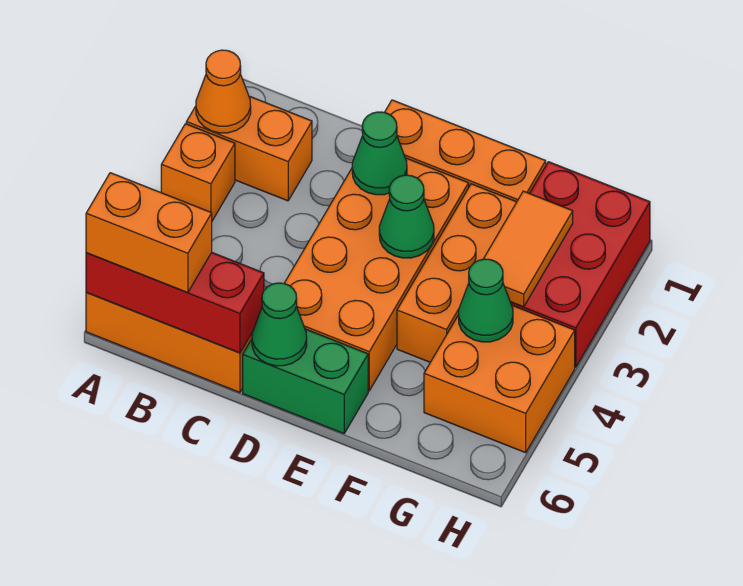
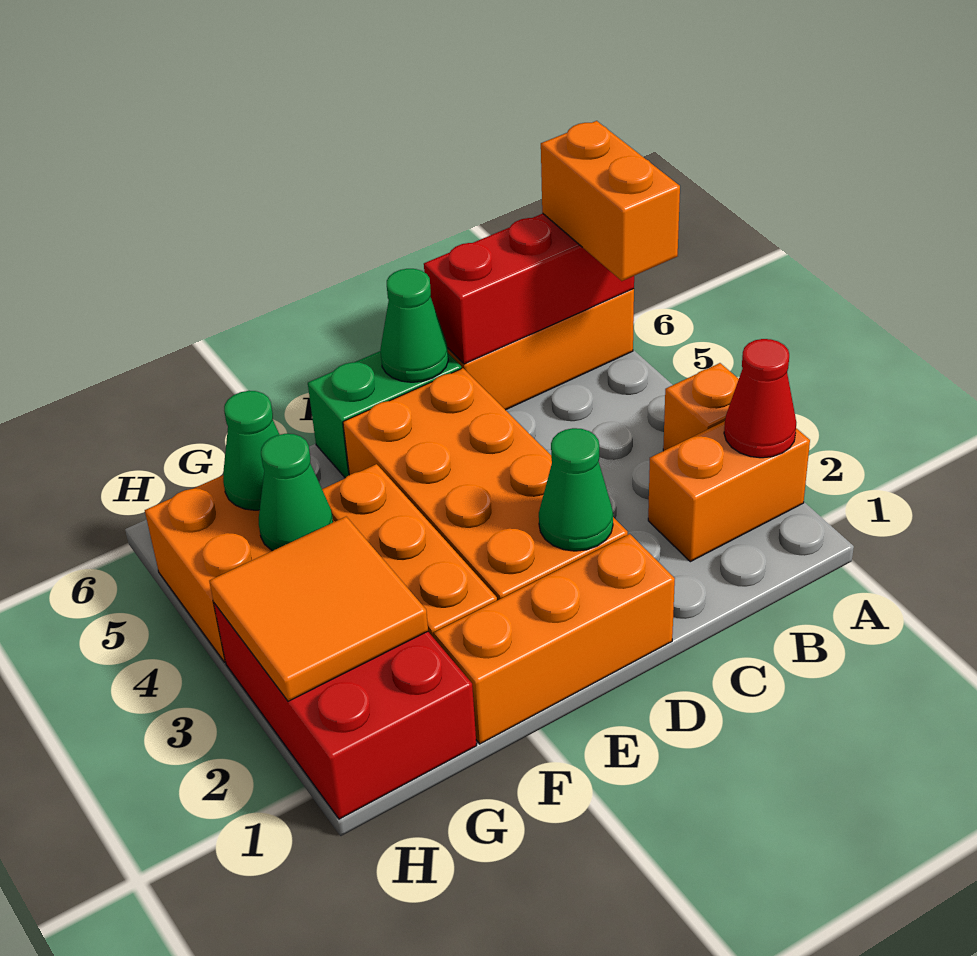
orange 1x1 cone [196,50,251,133] -> red 1x1 cone [724,339,796,458]
orange 1x2 brick [86,173,212,293] -> orange 1x2 brick turned to [541,121,680,281]
green 1x1 cone [379,175,434,258] -> green 1x1 cone moved to [223,391,280,510]
orange 1x2 tile [484,191,573,307] -> orange 2x2 tile [209,517,428,701]

